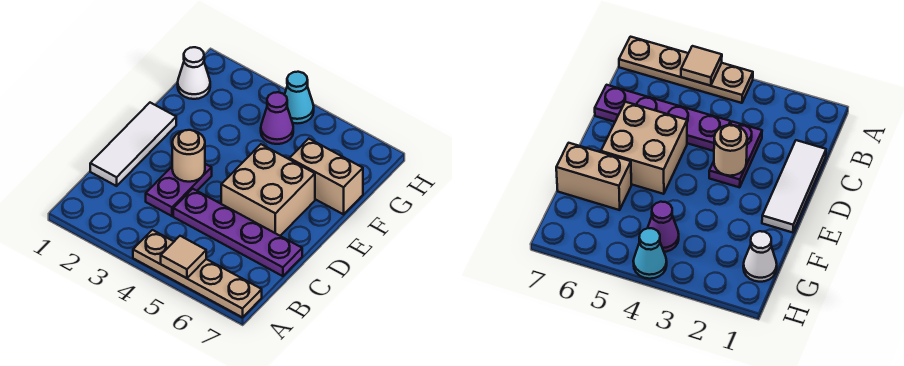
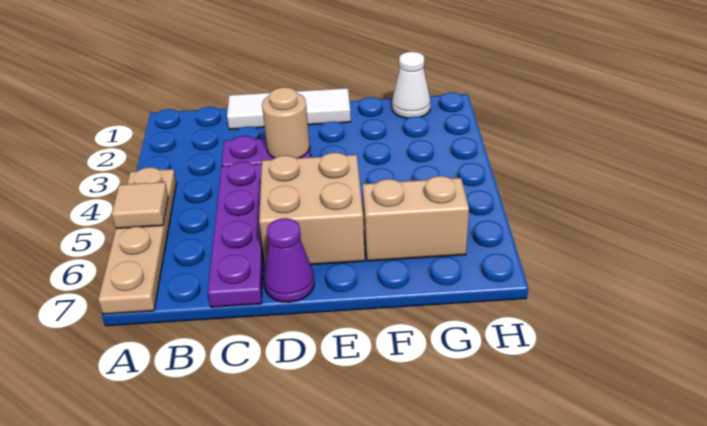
tan 1x2 brick [290,139,363,214] -> tan 1x2 brick turned to [362,176,469,261]
purple 1x1 cone [261,92,293,144] -> purple 1x1 cone moved to [264,218,314,302]
cyan 1x1 cone [285,72,314,124] -> none

